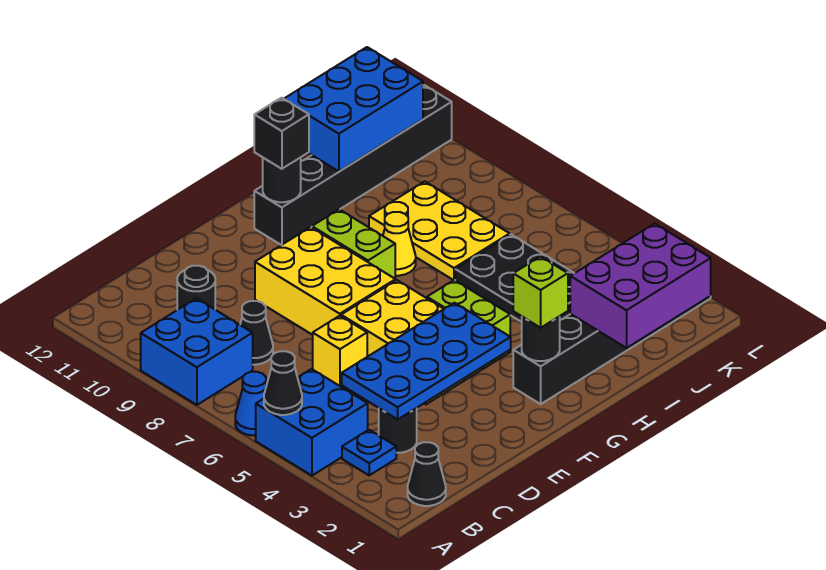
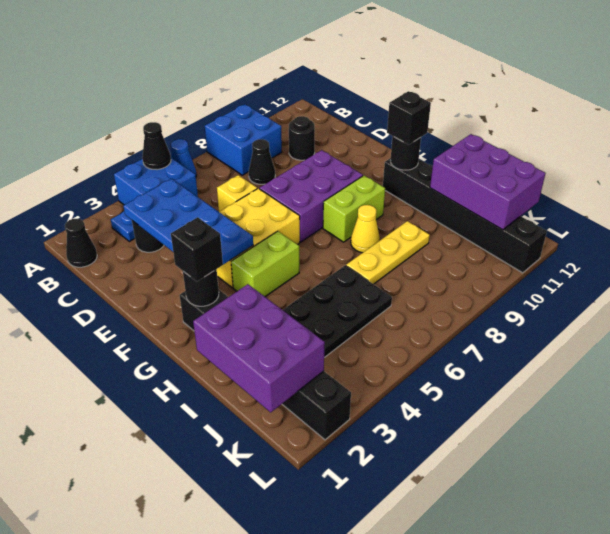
yellow 2x3 brick [255,227,396,335] -> purple 2x3 brick [259,150,363,242]
lime 1x1 brick [513,257,568,328] -> black 1x1 brick [171,217,223,281]
yellow 2x3 plate [369,181,510,280] -> yellow 1x3 plate [346,221,430,284]
blue 2x3 brick [284,47,423,171] -> purple 2x3 brick [430,134,546,230]

